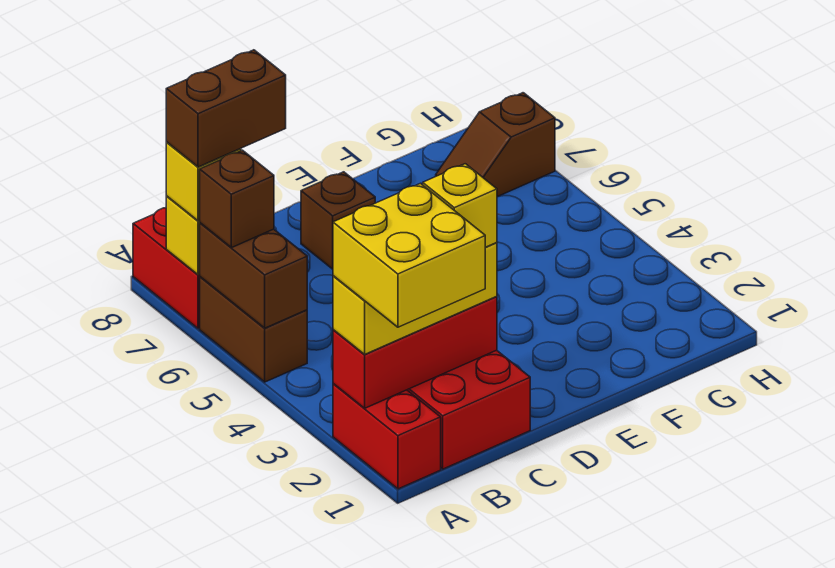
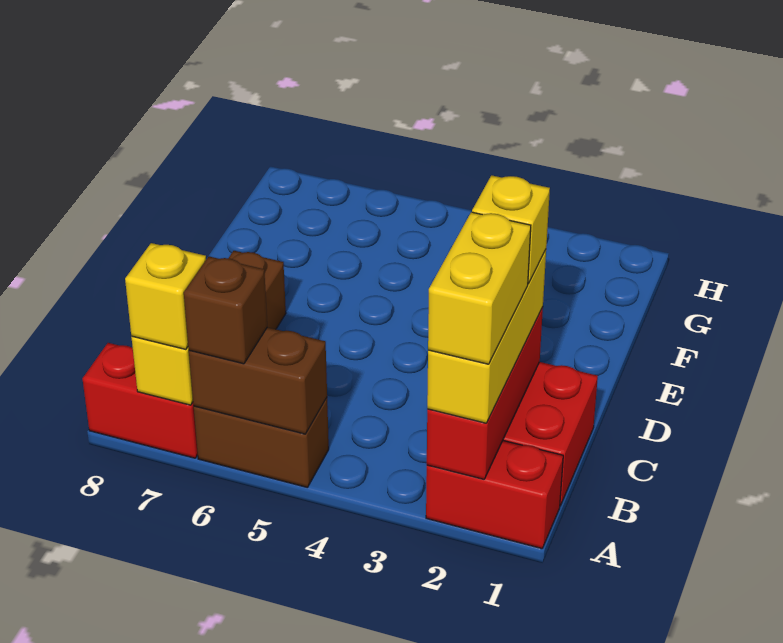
yellow 2x2 brick [333,183,485,327] -> yellow 1x2 brick [428,212,531,364]
brown 1x2 brick [166,50,286,167] -> none
brown 1x2 slope [436,93,555,197] -> none

